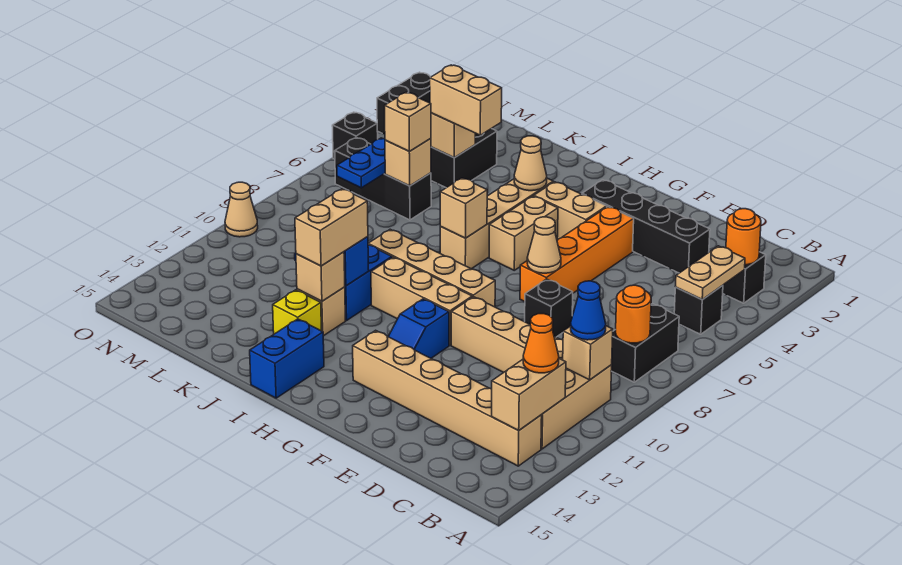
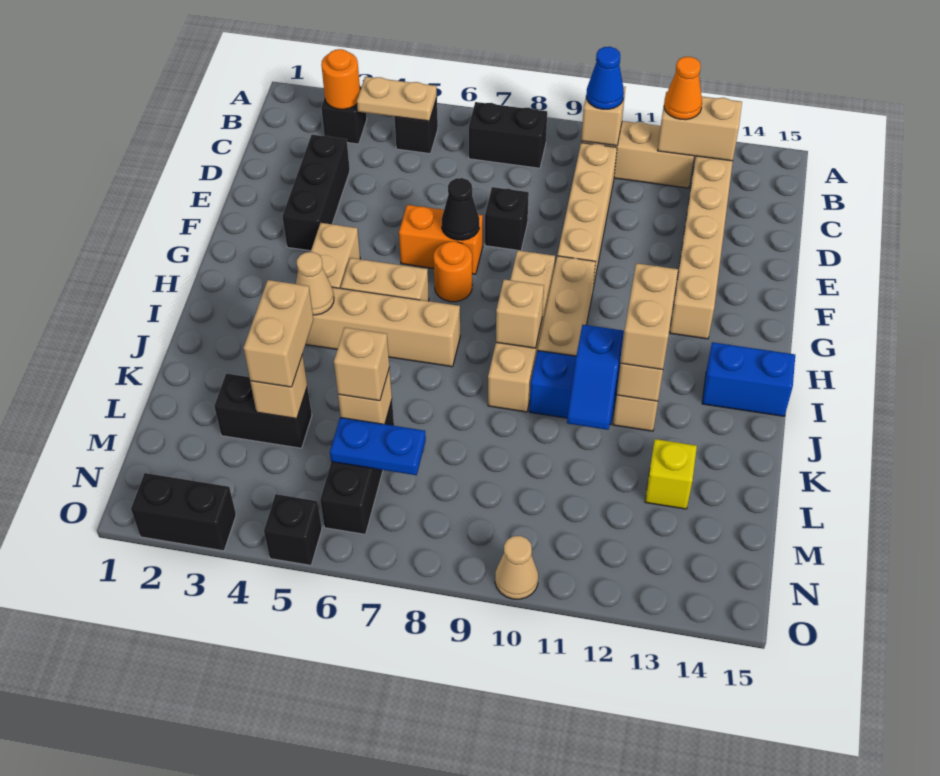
orange 1x1 round brick [616,285,651,343] -> orange 1x1 round brick moved to [434,241,472,302]
black 1x4 brick [582,180,710,273] -> black 1x3 brick [282,135,350,251]
orange 1x4 brick [520,207,634,302] -> orange 1x2 brick [399,205,483,274]
tan 1x1 cone [527,217,561,273] -> black 1x1 cone [442,178,479,240]
blue 1x2 slope [388,299,449,358] -> none
tan 1x1 brick [440,178,487,238] -> tan 1x1 brick moved to [496,279,544,348]
tan 1x2 brick [295,189,368,266] -> tan 1x2 brick turned to [621,263,678,370]
yellow 1x1 brick [273,290,322,334] -> yellow 1x1 brick moved to [645,439,697,509]

